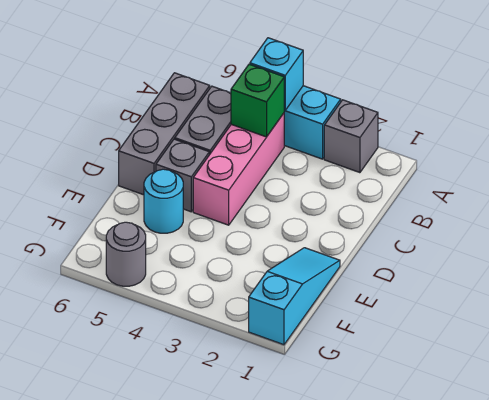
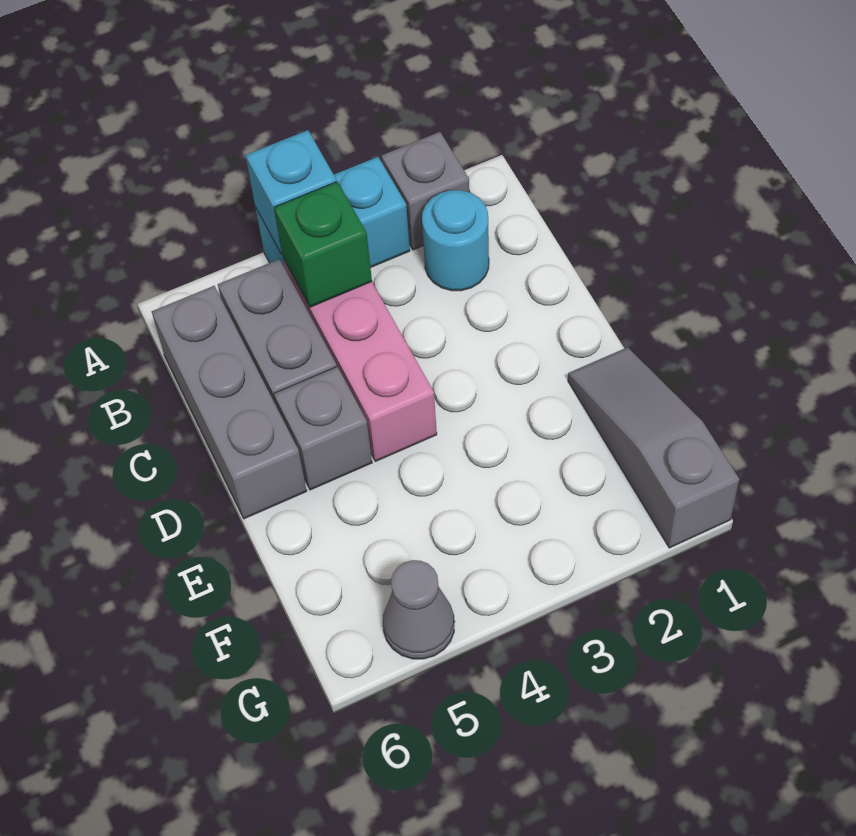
cyan 1x3 slope [249,248,340,345] -> grey 1x3 slope [568,347,739,548]
cyan 1x1 round brick [144,169,183,233] -> cyan 1x1 round brick moved to [422,190,489,291]
grey 1x1 round brick [106,222,146,286] -> grey 1x1 cone [383,560,455,659]

